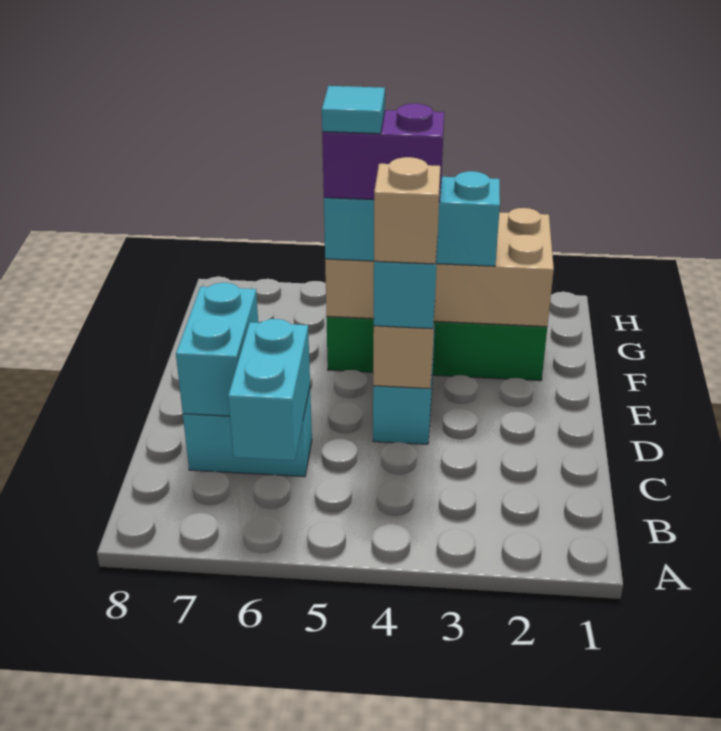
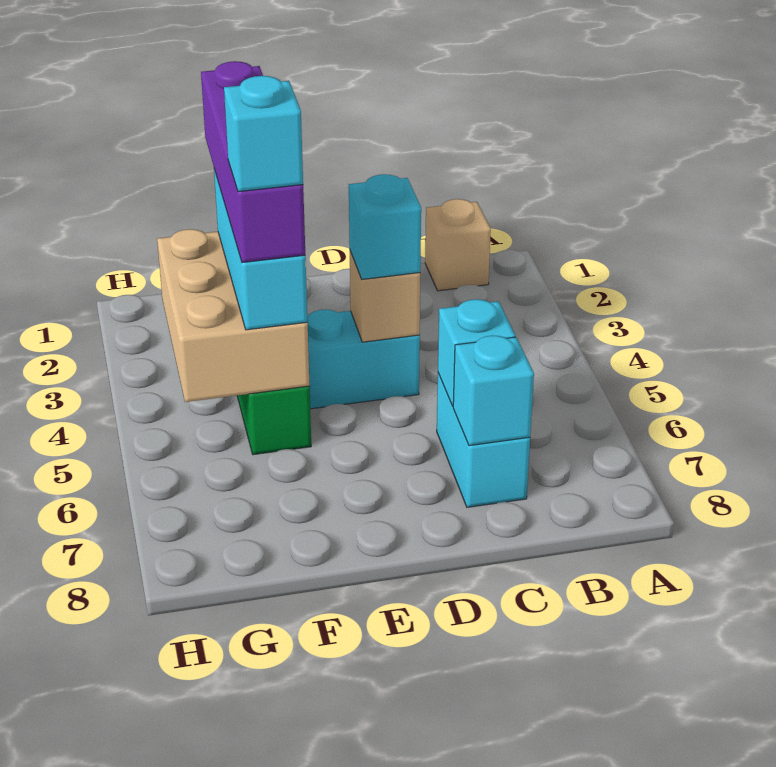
cyan 1x2 brick [228,319,310,461] -> cyan 1x1 brick [438,299,515,406]
cyan 1x2 brick [176,283,258,416] -> cyan 1x1 brick [453,335,534,446]
tan 1x1 brick [374,157,440,264] -> tan 1x1 brick moved to [425,199,491,291]
tan 2x4 brick [325,208,554,327] -> tan 2x3 brick [157,229,310,402]
purple 1x2 brick [322,104,444,202] -> purple 1x4 brick [201,61,305,263]
cyan 1x1 tile [322,86,385,134] -> cyan 1x1 brick [224,76,303,192]

